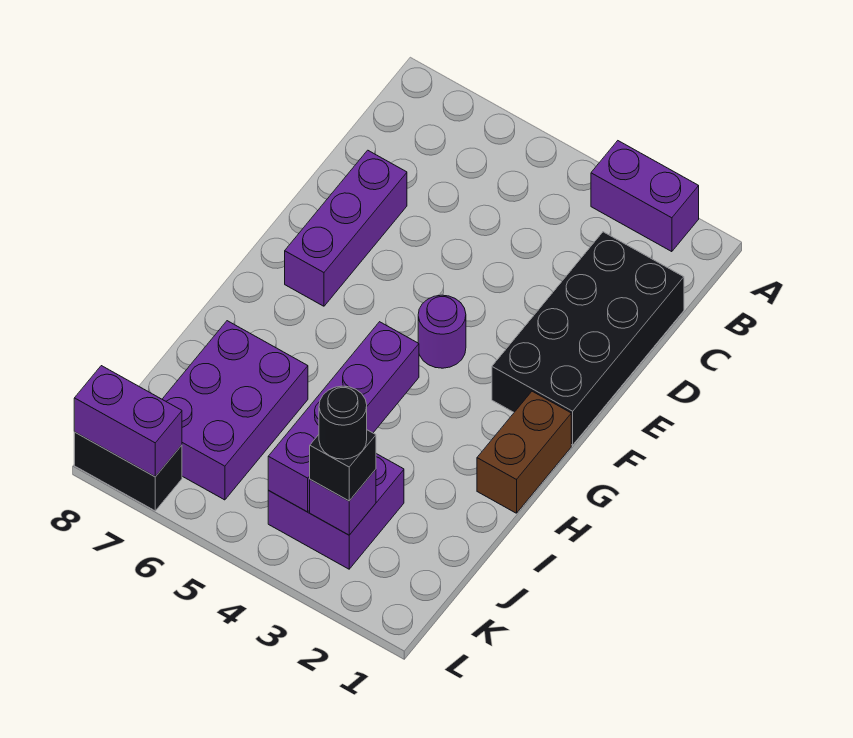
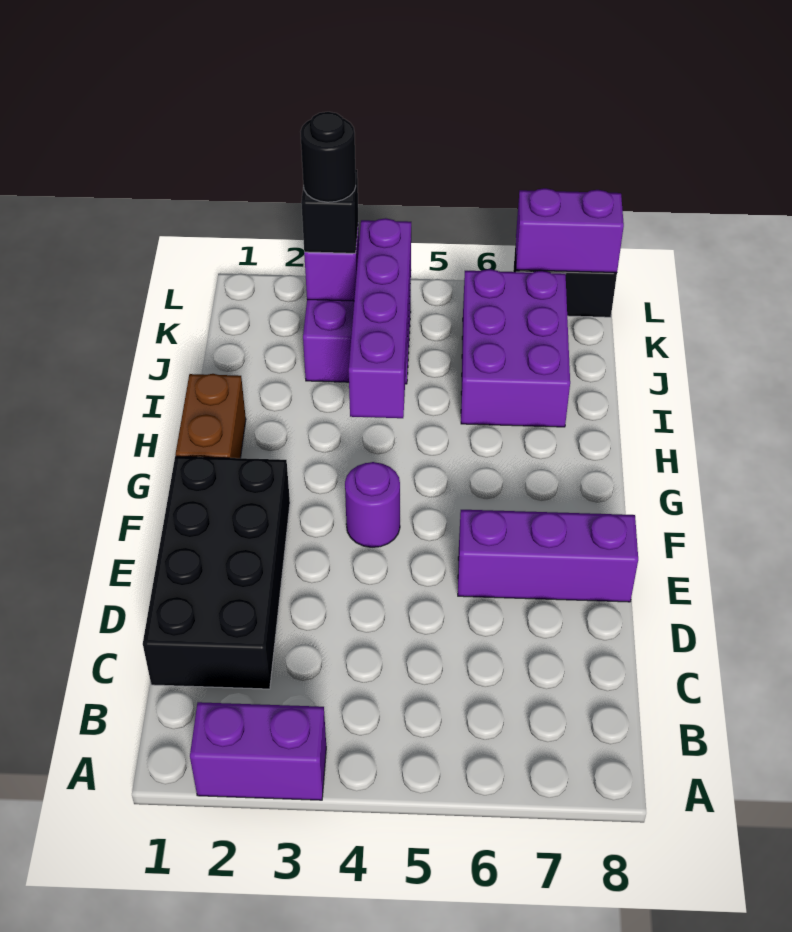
purple 1x3 brick [285,150,407,306] -> purple 1x3 brick turned to [458,510,638,602]

